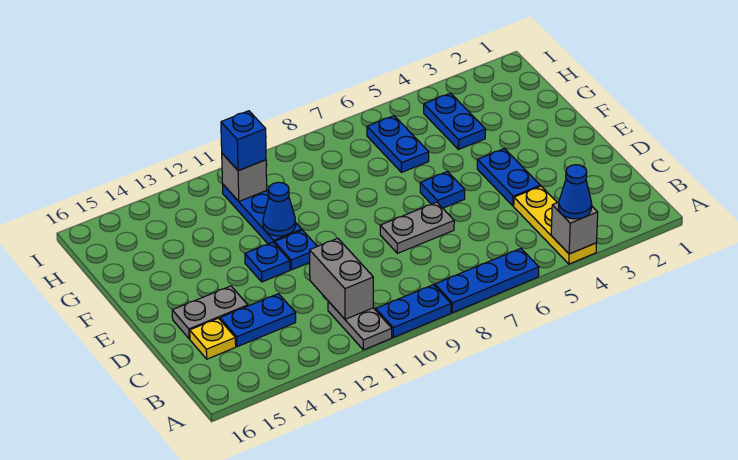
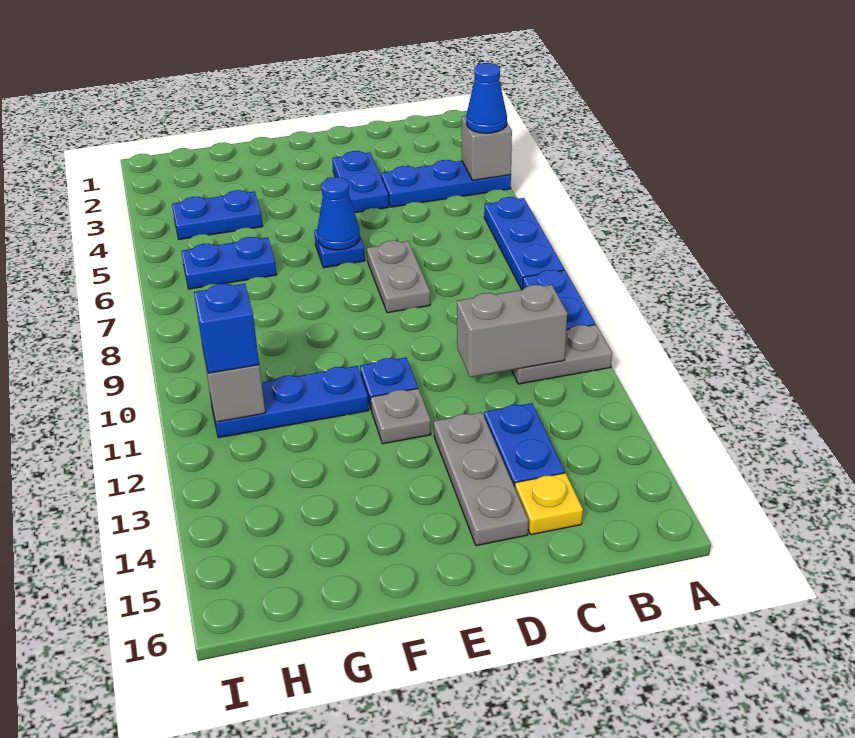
yellow 1x3 plate [514,186,597,264] -> blue 1x3 plate [381,160,511,207]
blue 1x2 plate [477,148,540,206] -> blue 1x2 plate turned to [332,151,389,213]
grey 1x2 plate [172,286,248,339] -> grey 1x3 plate [434,412,528,546]
blue 1x1 plate [245,242,290,282] -> grey 1x1 plate [371,389,431,444]
blue 1x1 cone [263,182,296,236] -> blue 1x1 cone moved to [317,177,360,250]

